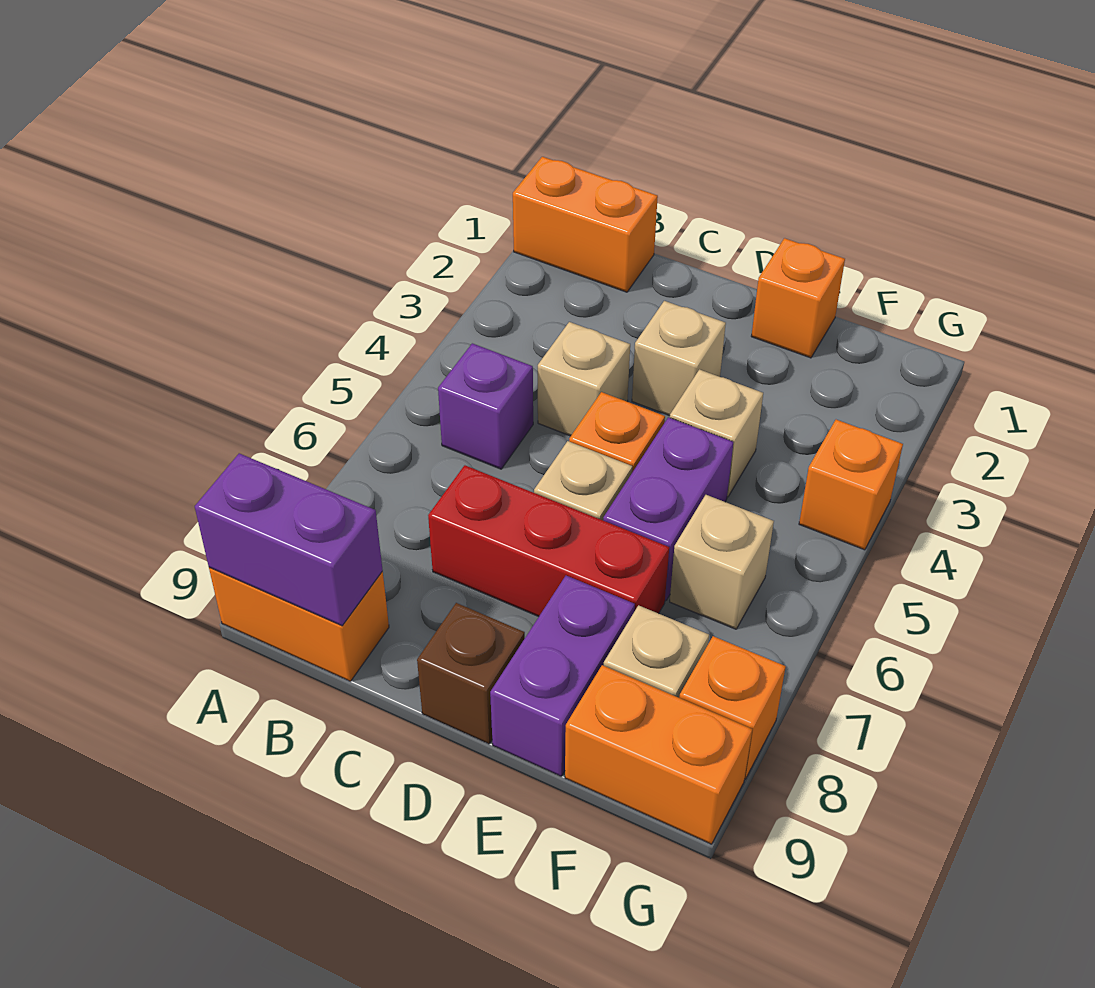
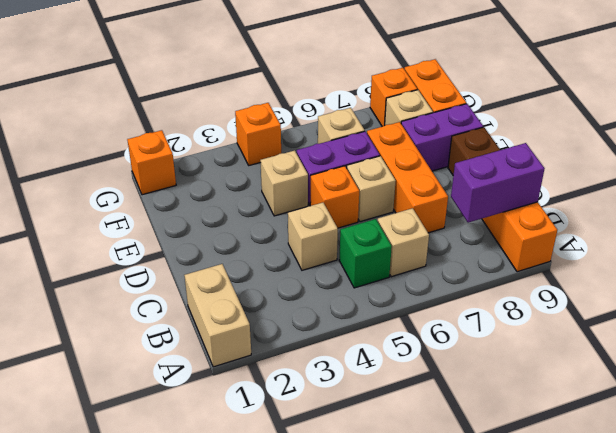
orange 1x2 brick [513,157,658,292] -> tan 1x2 brick [184,264,251,367]
purple 1x2 brick [195,453,383,626] -> purple 1x2 brick turned to [451,143,545,223]
purple 1x1 brick [438,343,533,469] -> green 1x1 brick [339,219,392,288]
red 1x3 brick [428,465,669,617] -> orange 1x3 brick [367,122,448,233]
tan 1x1 brick [632,301,726,416] -> tan 1x1 brick moved to [378,208,429,277]
orange 1x1 brick [751,238,845,358] -> orange 1x1 brick moved to [127,130,176,195]

